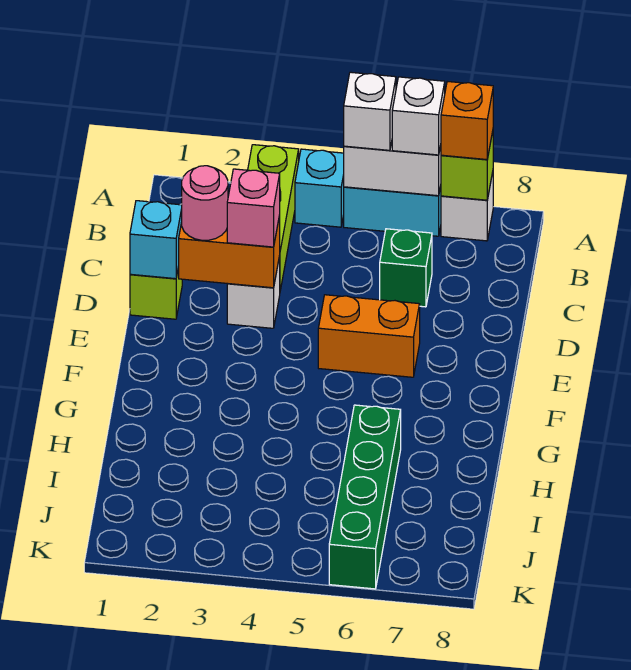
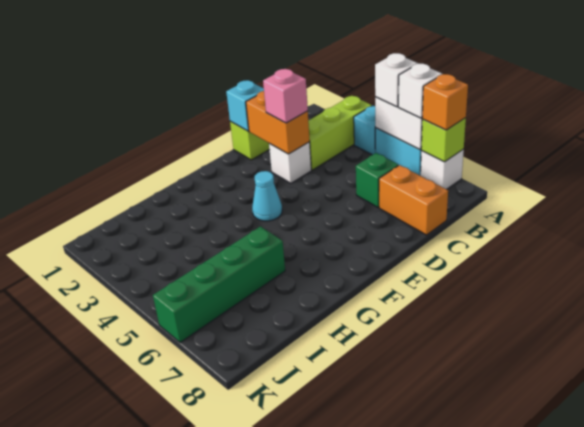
pink 1x1 round brick [182,166,228,240] -> none
orange 1x2 brick [318,295,420,377] -> orange 1x2 brick moved to [379,165,448,235]
none -> cyan 1x1 cone [252,171,282,221]

